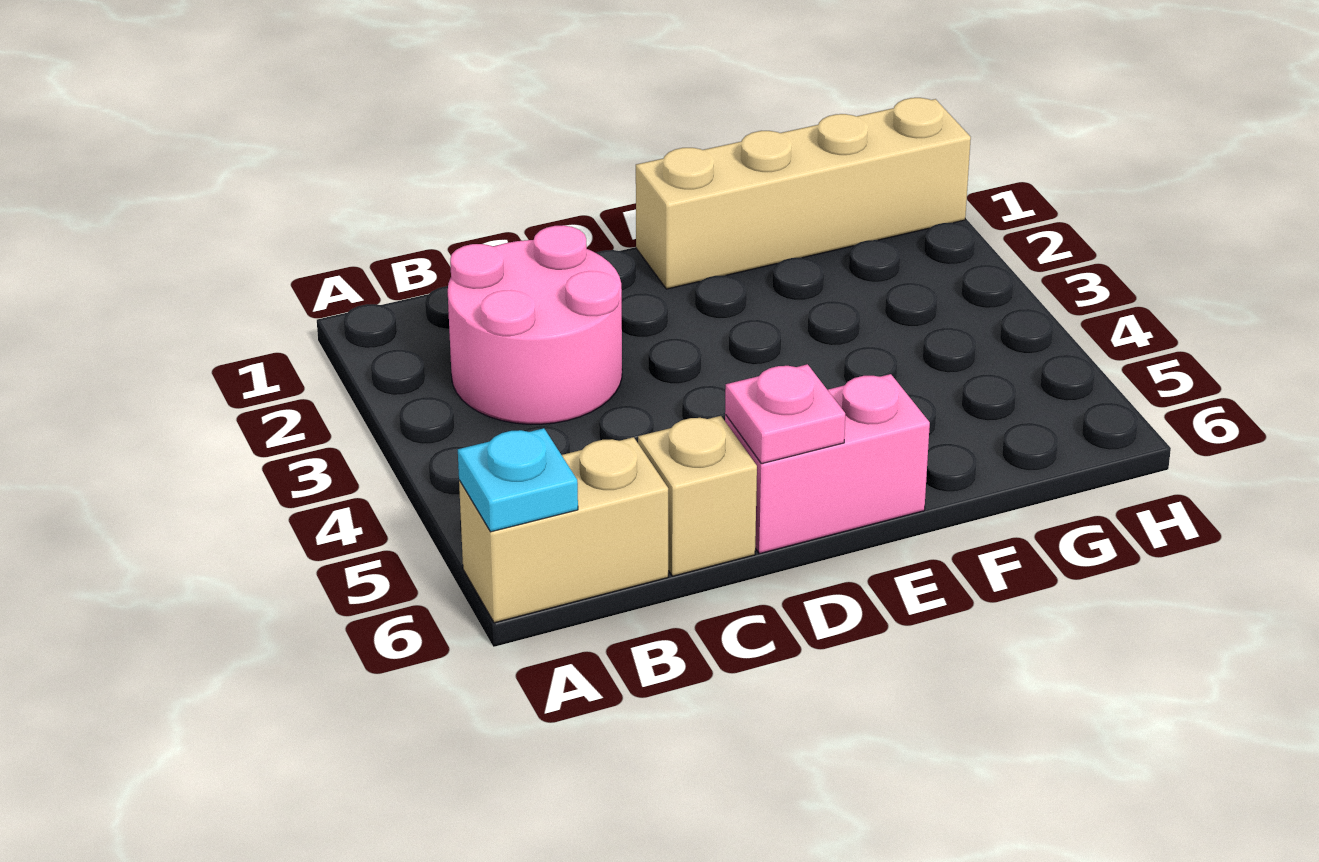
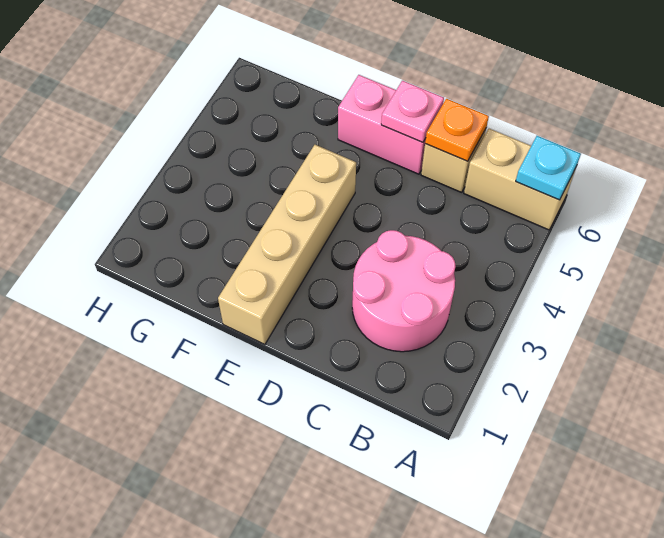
none -> orange 1x1 plate [425,99,489,161]
tan 1x4 brick [636,98,971,289] -> tan 1x4 brick turned to [218,145,356,344]

